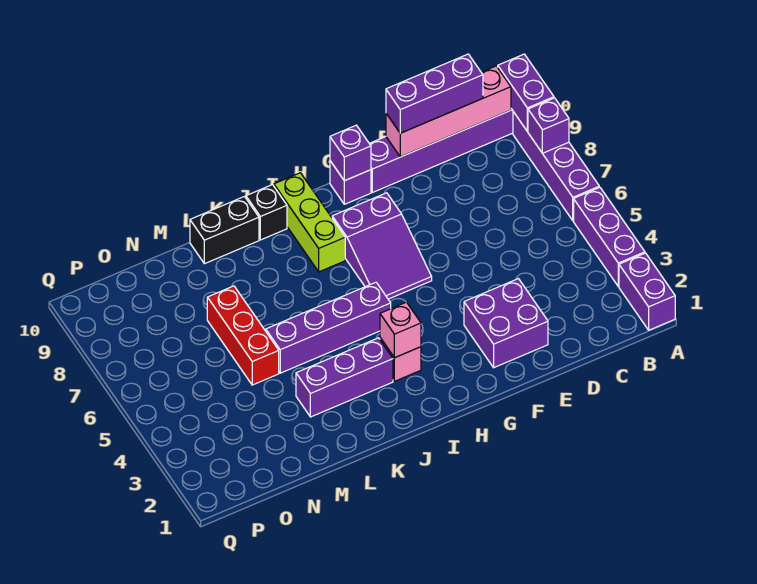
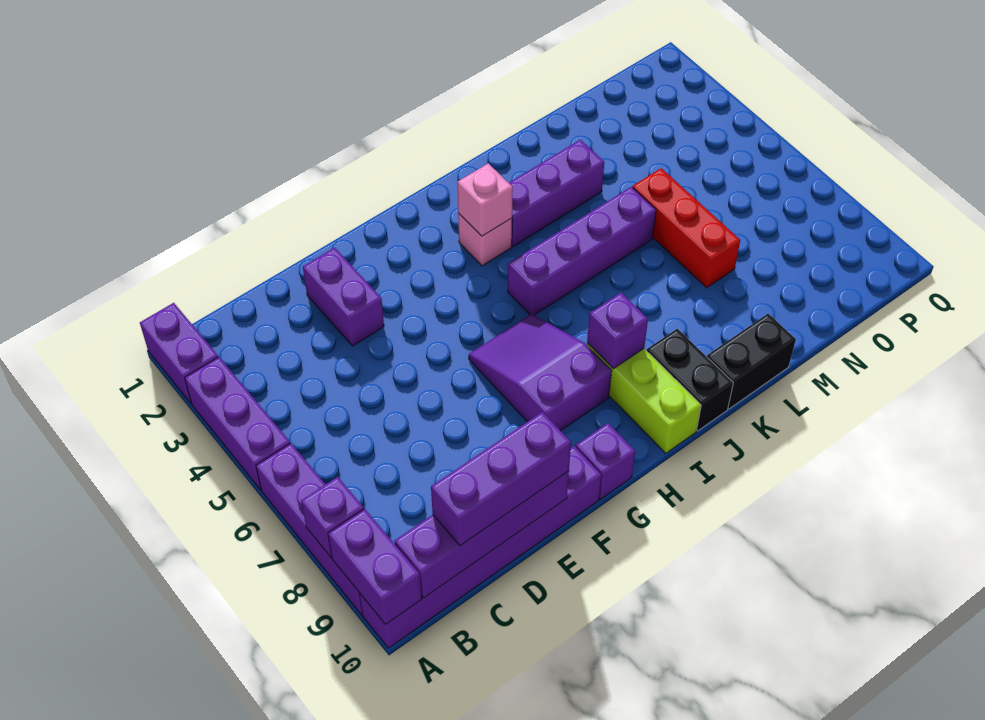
pink 1x4 brick [386,66,511,157] -> purple 1x4 brick [395,471,569,598]
purple 2x2 brick [464,279,548,368] -> purple 1x2 brick [303,248,384,346]
purple 1x1 brick [330,125,371,181] -> purple 1x1 brick moved to [587,293,648,369]
black 1x1 brick [246,185,287,240] -> black 1x2 brick [647,329,733,431]

